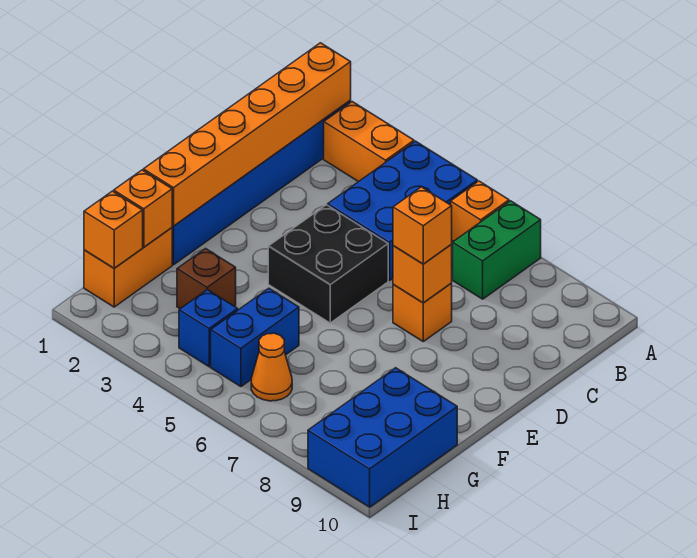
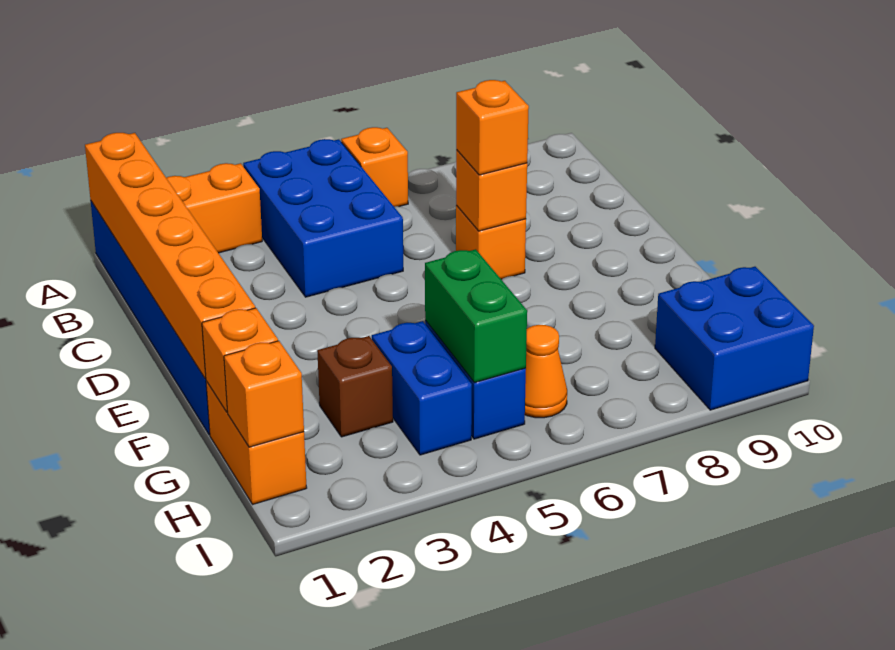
green 1x2 brick [453,201,541,299] -> green 1x2 brick moved to [425,249,527,383]
black 2x2 brick [268,205,388,323] -> none
blue 2x3 brick [308,368,457,507] -> blue 2x2 brick [655,267,814,410]
blue 1x1 brick [179,290,238,367] -> blue 1x2 brick [372,321,472,455]

